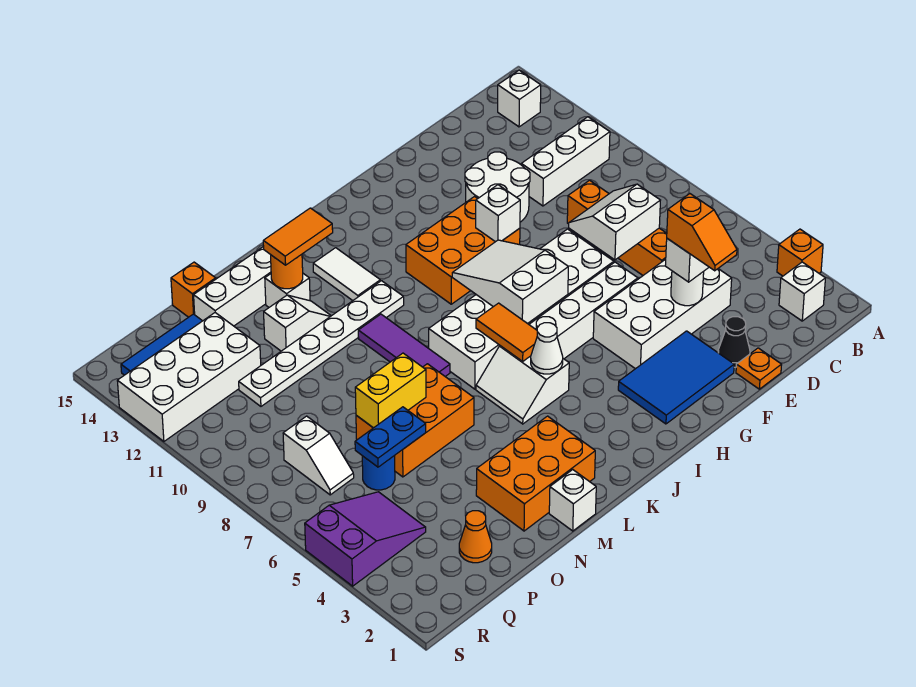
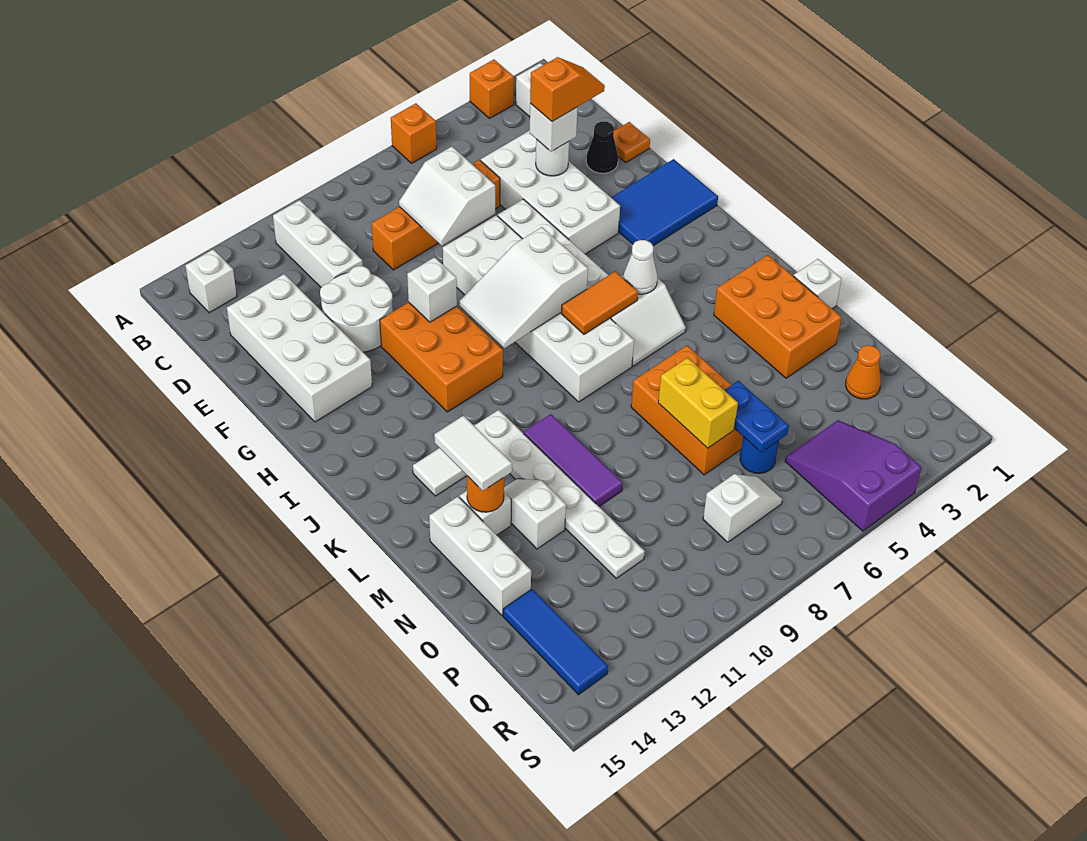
blue 2x3 tile [618,331,734,424] -> blue 2x3 tile turned to [611,159,718,246]
purple 1x3 tile [358,314,450,376] -> purple 1x3 tile turned to [524,414,623,506]
orange 1x2 tile [263,208,333,265] -> white 1x2 tile [434,415,512,491]
orange 1x1 brick [171,262,216,317] -> orange 1x1 brick moved to [391,103,437,163]
white 2x4 brick [117,313,261,441] -> white 2x4 brick moved to [227,274,372,422]

